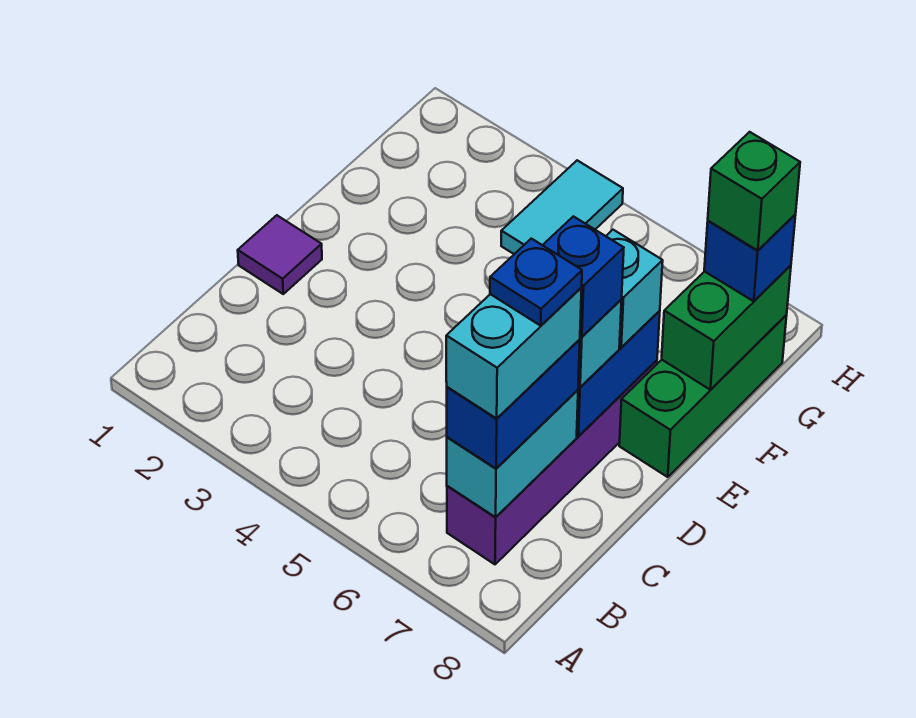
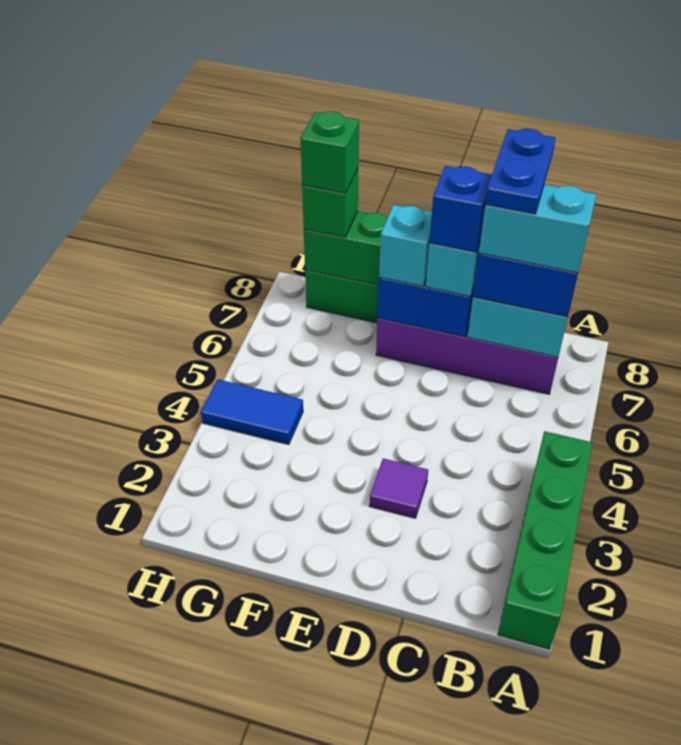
none -> green 1x4 brick [498,431,592,649]
blue 1x1 plate [490,239,582,326] -> blue 1x2 plate [485,129,556,214]
purple 1x1 tile [238,215,322,294] -> purple 1x1 tile moved to [369,458,428,518]
cyan 1x2 tile [501,160,623,254] -> blue 1x2 tile [201,379,303,444]
blue 1x1 brick [704,215,796,301] -> green 1x1 brick [302,169,358,237]

